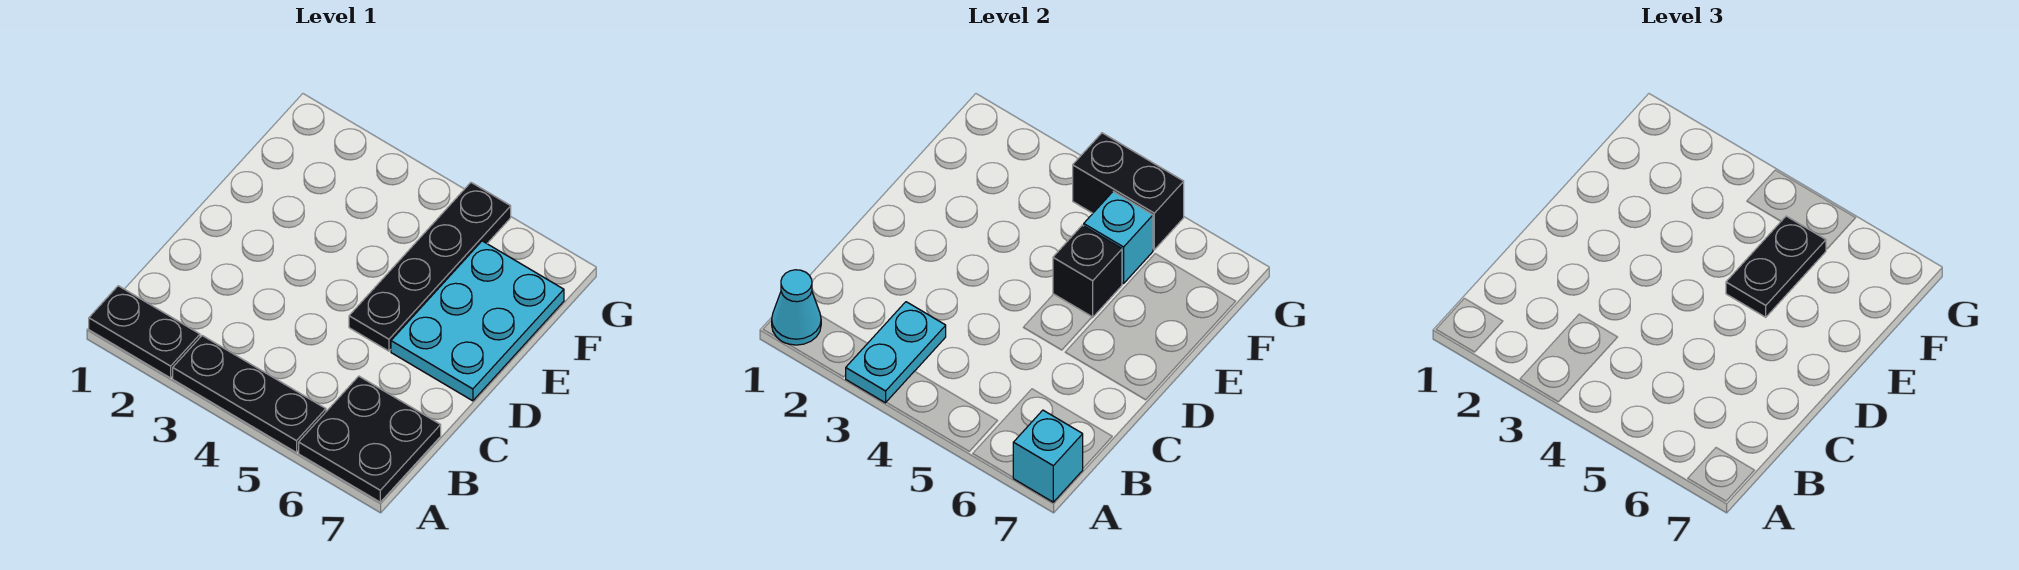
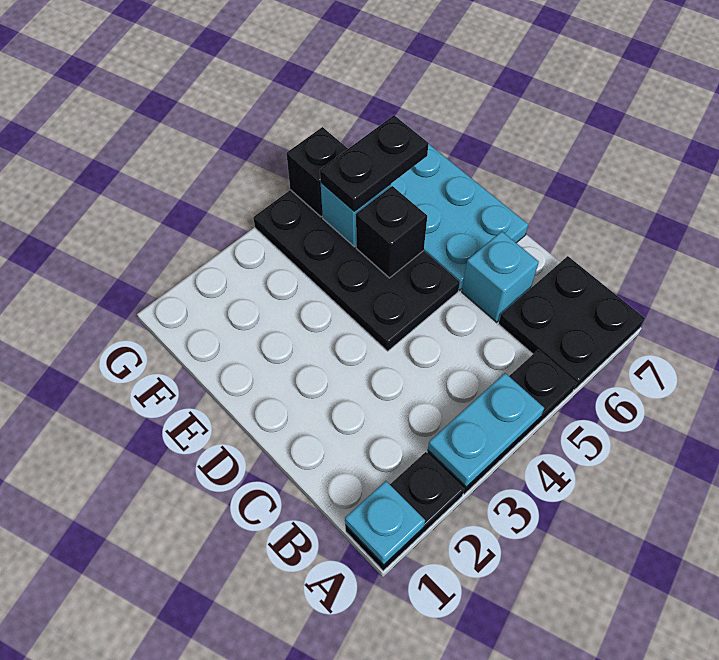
cyan 1x1 cone [772,270,821,345] -> cyan 1x1 plate [345,481,425,565]
cyan 1x2 plate [846,302,946,403] -> cyan 1x2 plate turned to [428,373,544,487]
cyan 1x1 brick [1013,410,1083,502] -> cyan 1x1 brick moved to [462,231,539,322]
black 1x4 plate [349,183,511,351] -> black 2x4 plate [253,190,460,351]
black 1x2 plate [1726,216,1826,317] -> black 1x2 plate turned to [320,115,429,212]
black 1x2 brick [1073,133,1184,250] -> black 1x1 brick [286,127,348,217]

